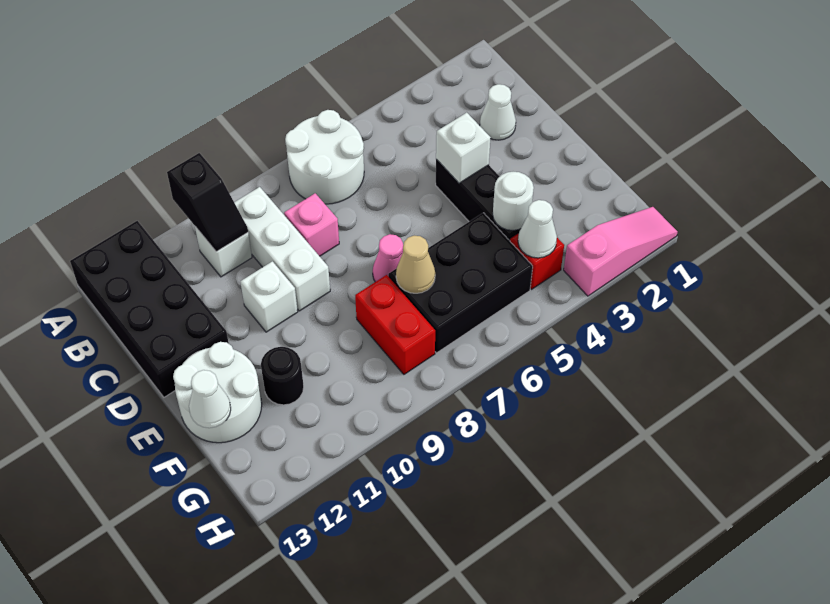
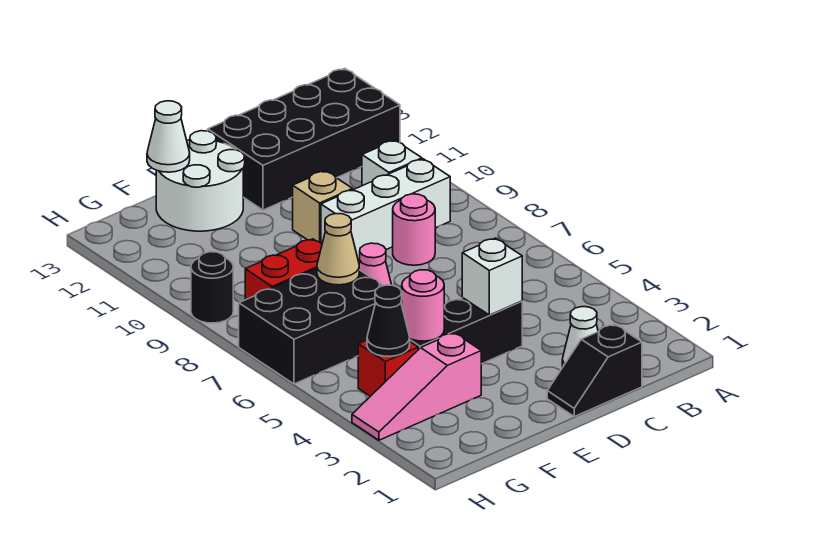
white 2x2 round brick [285,110,364,204] -> none
black 1x2 slope [167,153,248,252] -> black 1x2 slope moved to [547,325,642,417]
pink 1x1 brick [284,193,339,256] -> pink 1x1 round brick [393,194,435,265]
white 1x1 brick [240,261,298,332] -> tan 1x1 brick [293,171,353,243]
white 1x1 round brick [493,172,534,231] -> pink 1x1 round brick [402,270,444,341]
black 2x3 brick [388,213,533,353] -> black 2x3 brick turned to [239,269,383,384]
black 1x1 round brick [261,347,304,405] -> black 1x1 round brick moved to [191,252,233,323]
white 1x1 cone [518,200,557,258] -> black 1x1 cone [367,285,410,356]
pink 1x3 slope [564,207,677,296] -> pink 1x3 slope turned to [352,333,481,440]

